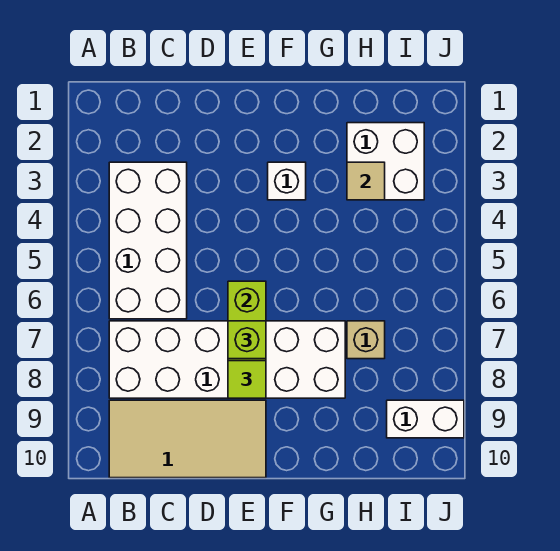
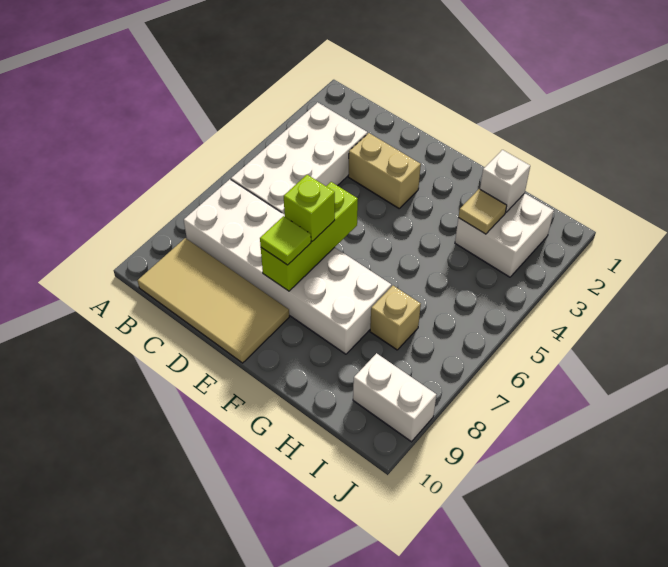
none -> tan 1x2 brick [348,133,421,208]
white 1x1 brick [268,162,306,200] -> white 1x1 brick moved to [480,150,530,212]

